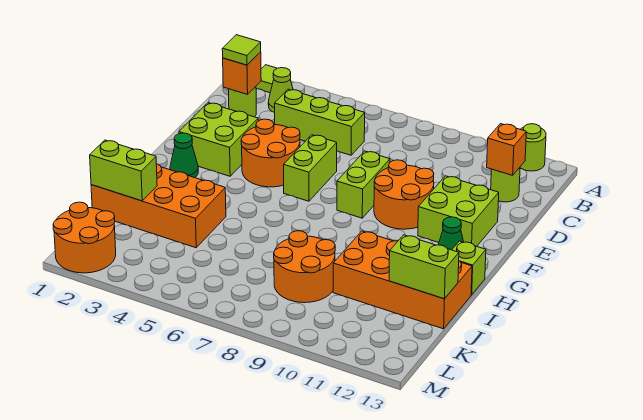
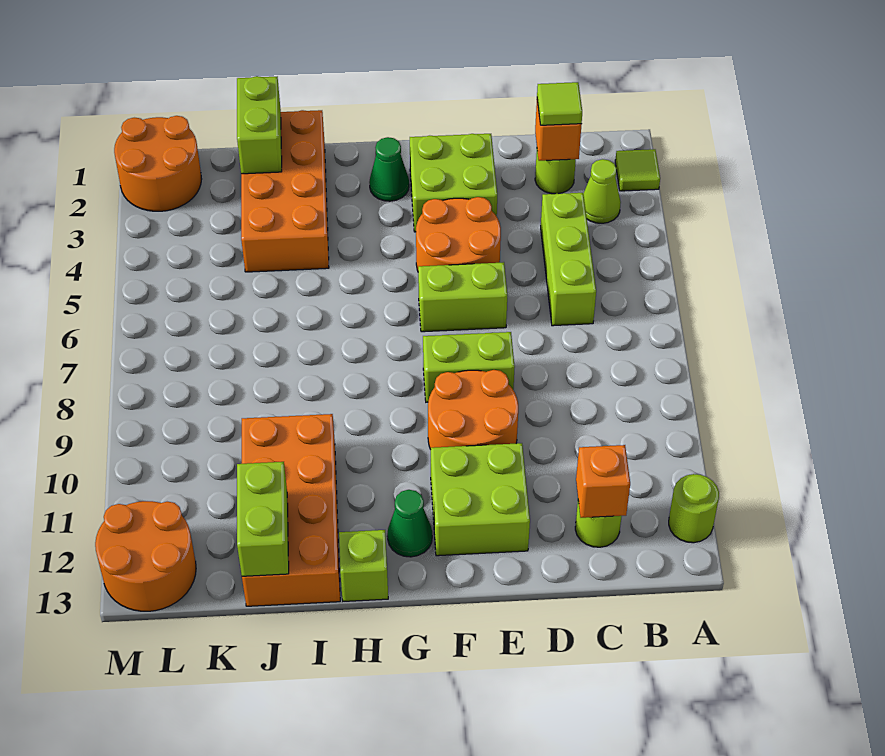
orange 2x2 round brick [274,231,335,303] -> orange 2x2 round brick moved to [95,501,196,611]

